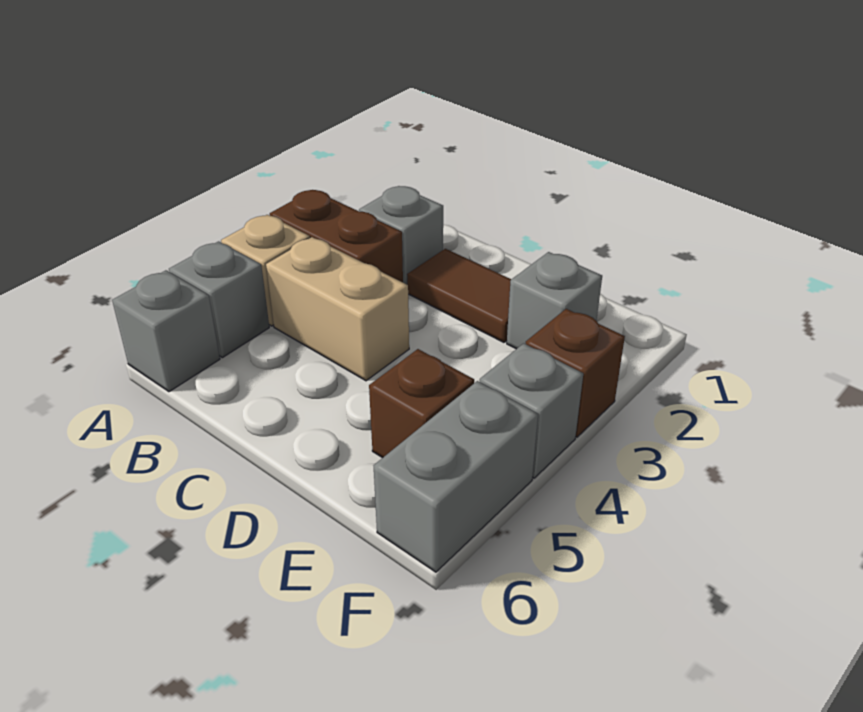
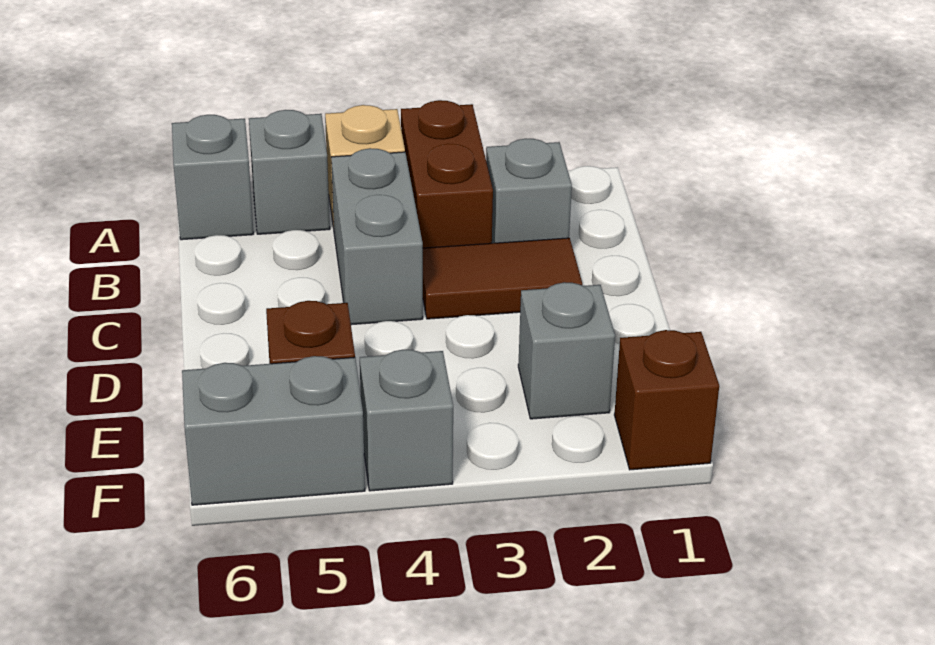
tan 1x2 brick [266,237,409,381] -> grey 1x2 brick [331,148,423,325]
brown 1x2 tile [407,249,511,342] -> brown 1x2 tile turned to [423,238,582,319]
brown 1x1 brick [526,309,625,437] -> brown 1x1 brick moved to [614,330,719,470]

